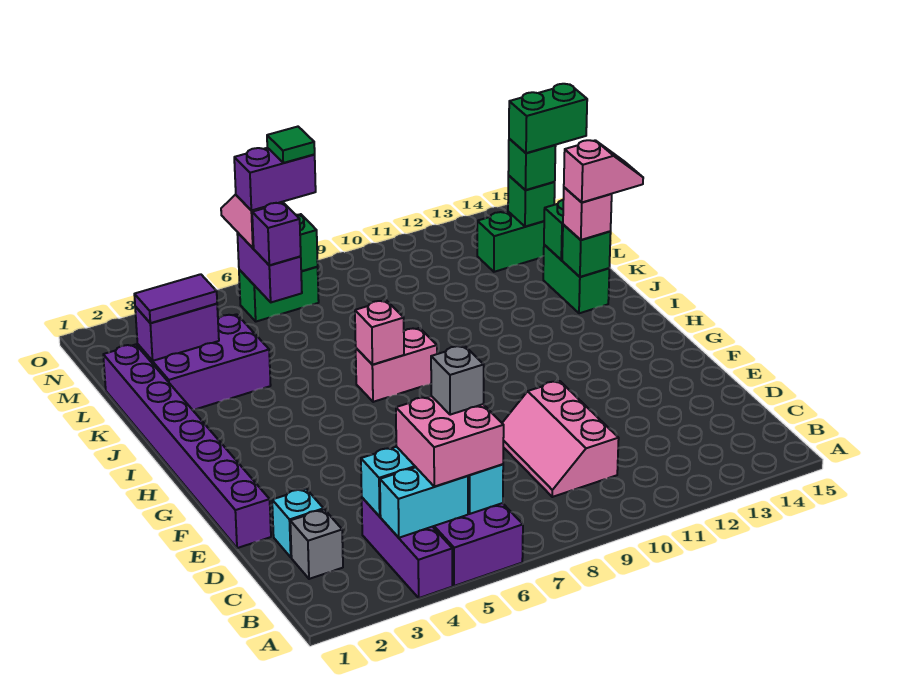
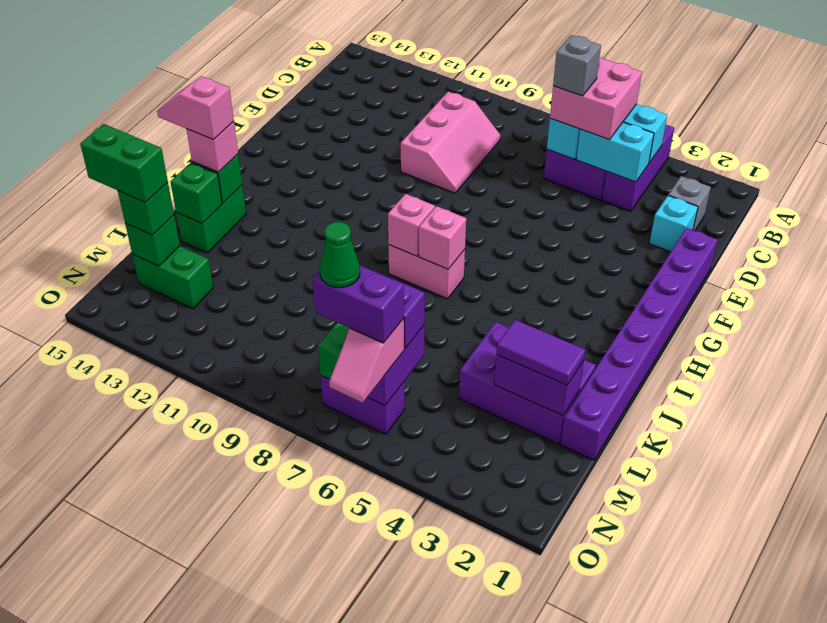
none -> pink 1x1 brick [388,194,435,256]
green 1x2 brick [239,267,319,322] -> purple 1x2 brick [321,376,405,434]
green 1x1 tile [267,127,315,163] -> green 1x1 cone [320,222,360,288]

